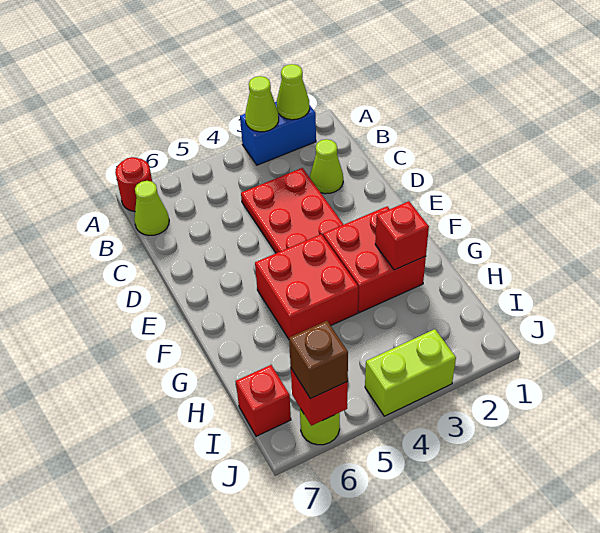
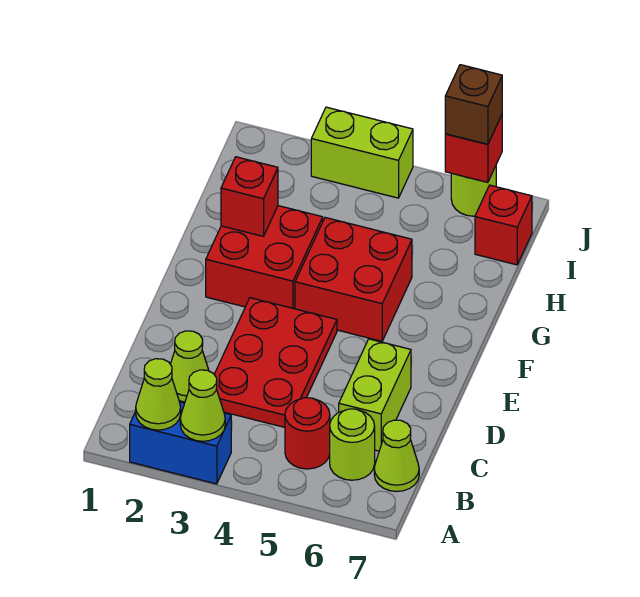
red 1x1 round brick [115,157,152,212] -> red 1x1 round brick moved to [285,398,330,469]
none -> lime 1x1 round brick [330,409,375,480]
none -> lime 1x2 brick [339,339,411,451]

